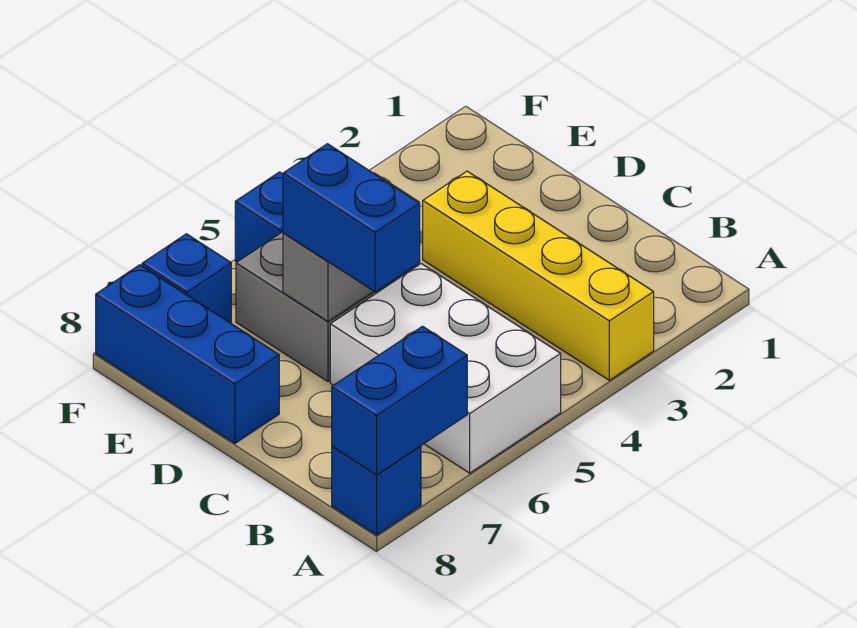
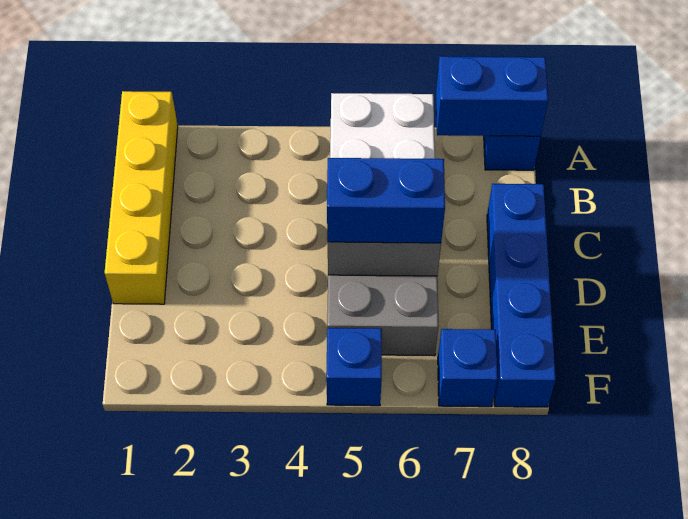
yellow 1x4 brick [423,171,654,380] -> yellow 1x4 brick moved to [105,91,178,304]
blue 1x2 brick [283,144,420,292] -> blue 1x2 brick turned to [327,158,445,243]
blue 1x3 brick [96,265,279,443] -> blue 1x4 brick [487,184,556,407]

